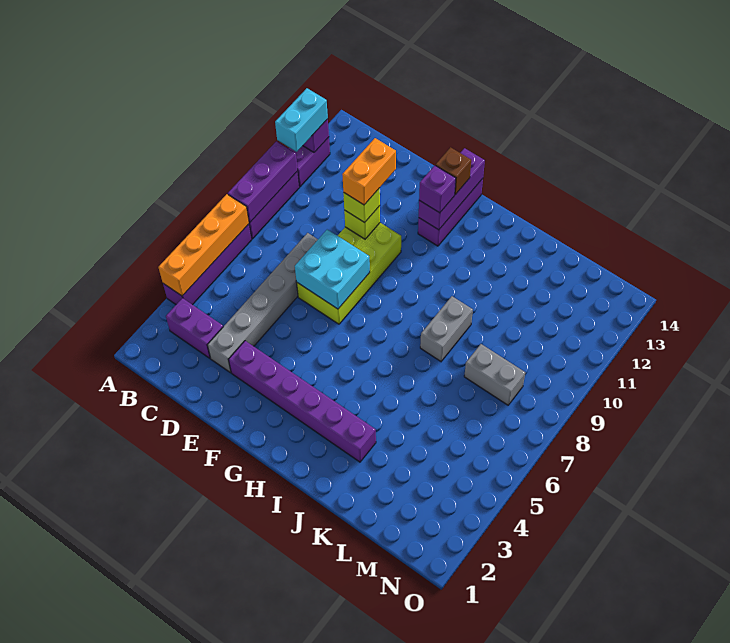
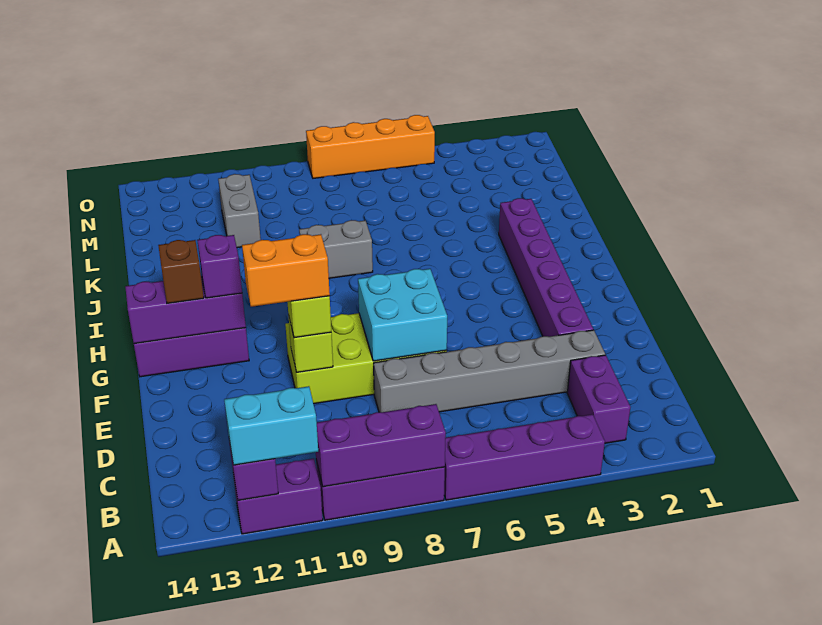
orange 1x4 brick [158,194,249,296] -> orange 1x4 brick moved to [306,115,435,178]
grey 1x2 brick [464,344,525,405] -> grey 1x2 brick moved to [218,174,261,248]

